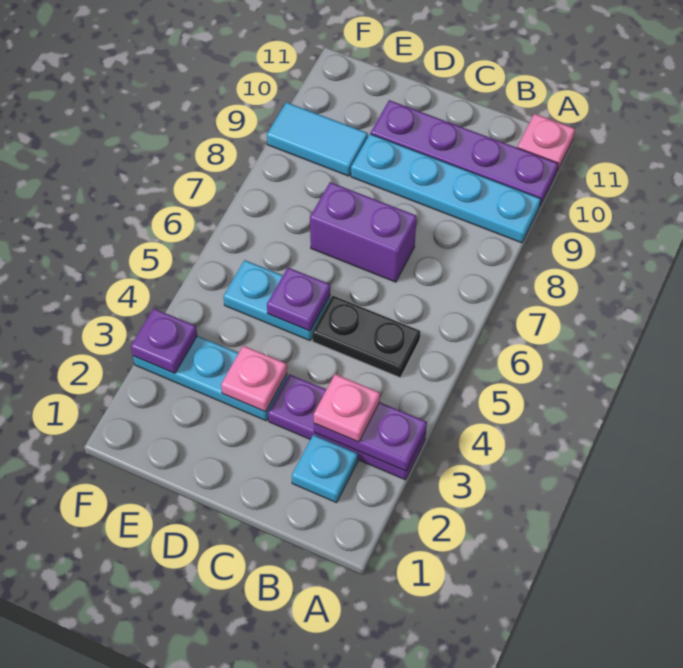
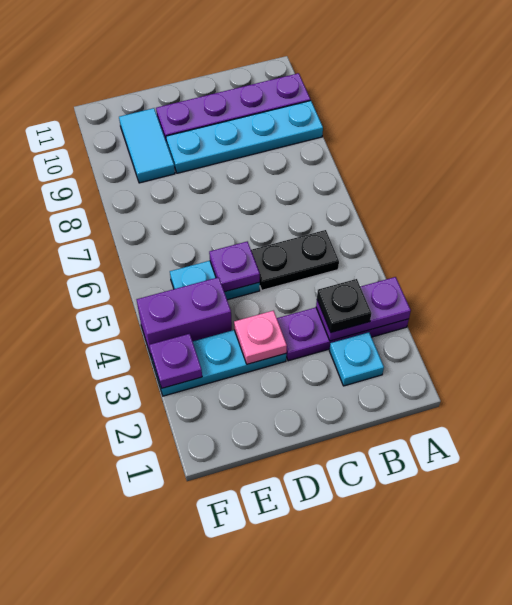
pink 1x1 plate [517,114,575,171] -> none
pink 1x1 plate [314,374,380,442] -> black 1x1 plate [317,279,372,333]
purple 1x2 brick [310,182,417,282] -> purple 1x2 brick moved to [137,277,232,359]
cyan 1x2 tile [267,102,368,176] -> cyan 1x2 tile turned to [119,108,175,183]

